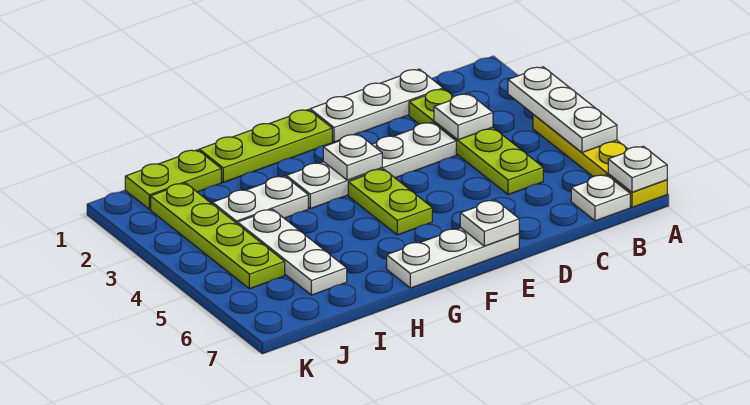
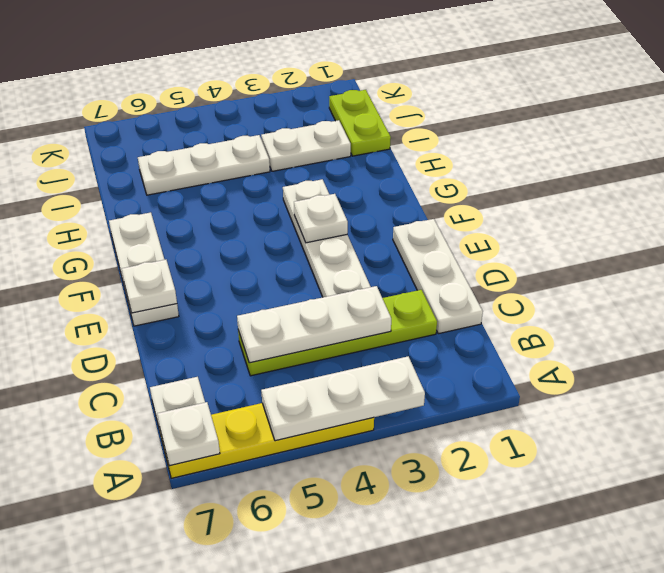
white 1x1 plate [434,94,493,140] -> white 1x3 plate [237,286,391,363]
lime 1x3 plate [199,109,332,182] -> none
lime 1x2 plate [348,169,432,235] -> none
white 1x2 plate [212,176,308,224] -> white 1x2 plate turned to [261,120,351,171]
lime 1x4 plate [151,183,285,289] -> none

